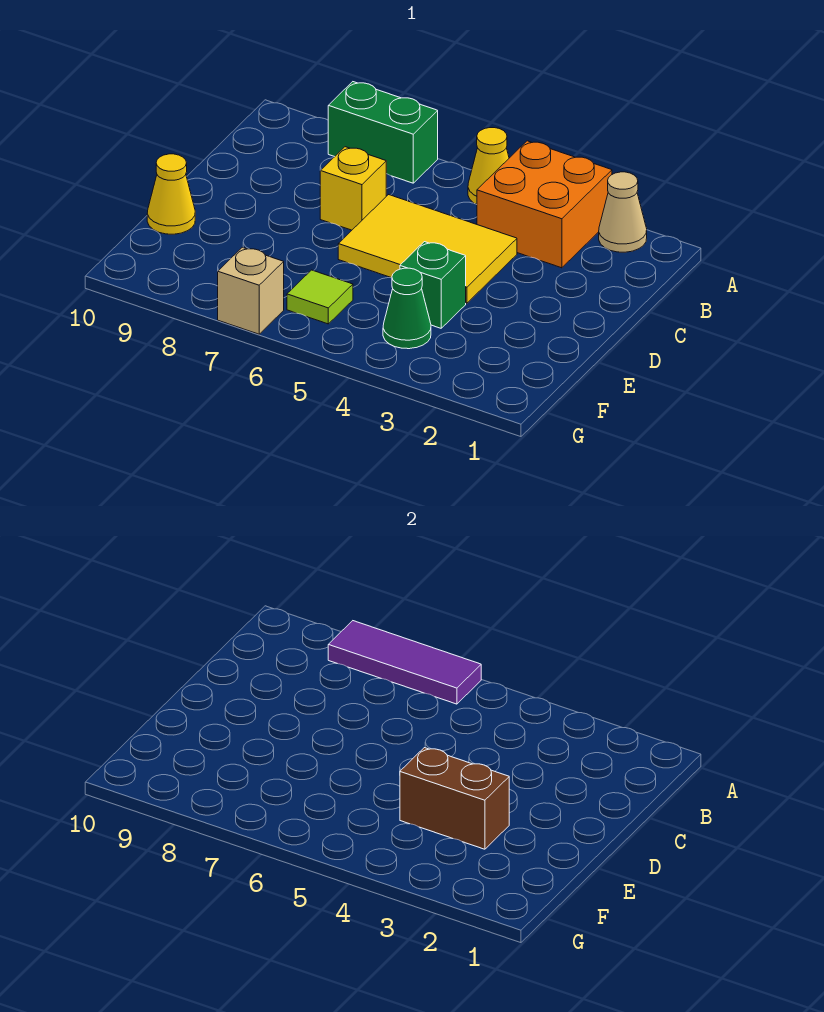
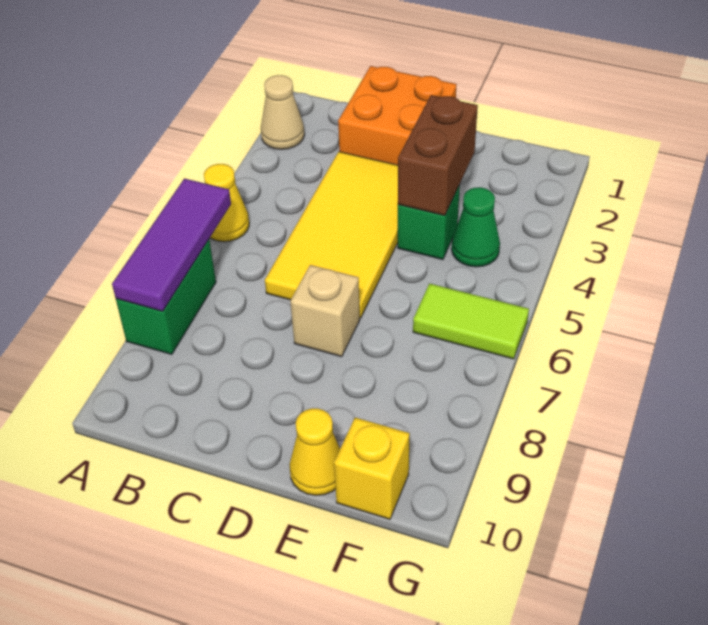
orange 2x2 brick [477,141,612,268] -> orange 2x2 brick moved to [338,66,456,165]
yellow 2x3 tile [338,195,517,303] -> yellow 2x4 tile [265,152,398,318]
yellow 1x1 brick [320,147,386,230] -> yellow 1x1 brick moved to [334,417,410,519]
lime 1x1 tile [287,270,353,324] -> lime 1x2 tile [413,283,529,359]
tan 1x1 brick [218,247,284,334] -> tan 1x1 brick moved to [290,265,360,357]

